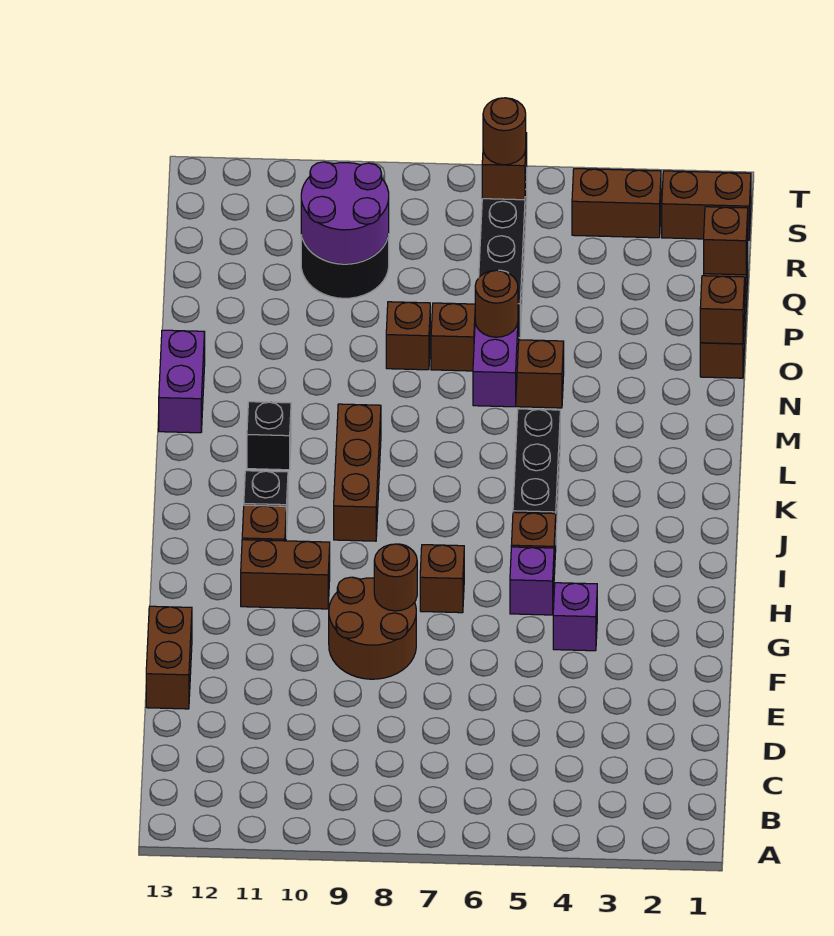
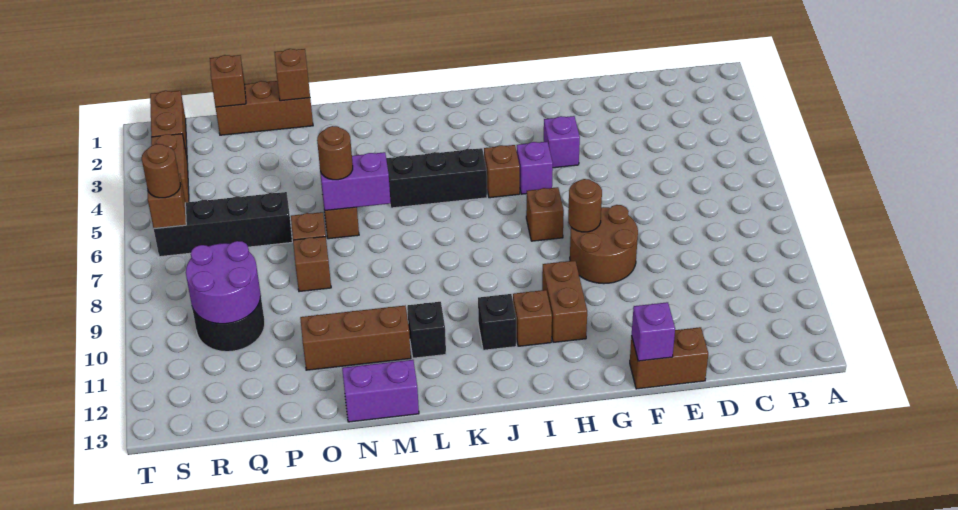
none -> purple 1x1 brick [632,302,675,361]
brown 1x3 brick [334,404,381,541] -> brown 1x3 brick moved to [300,306,411,370]

